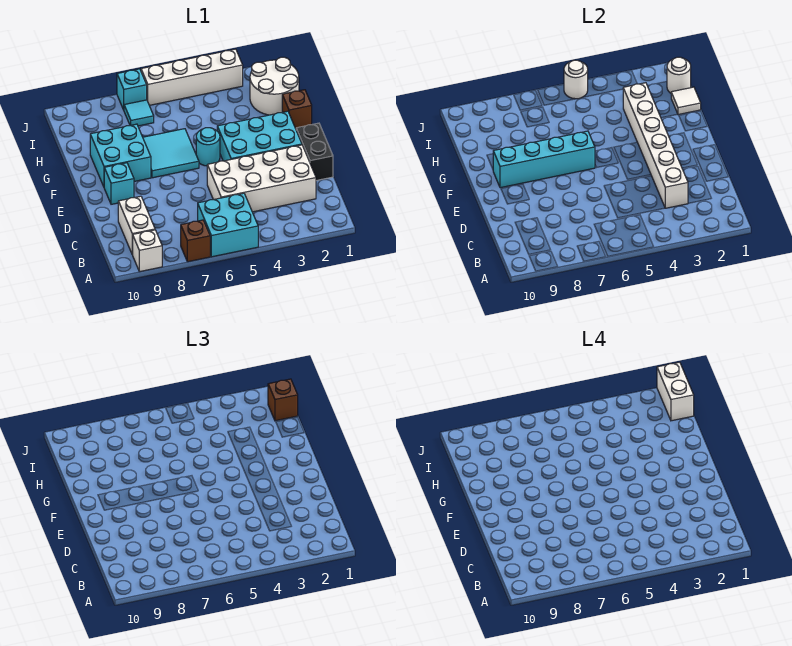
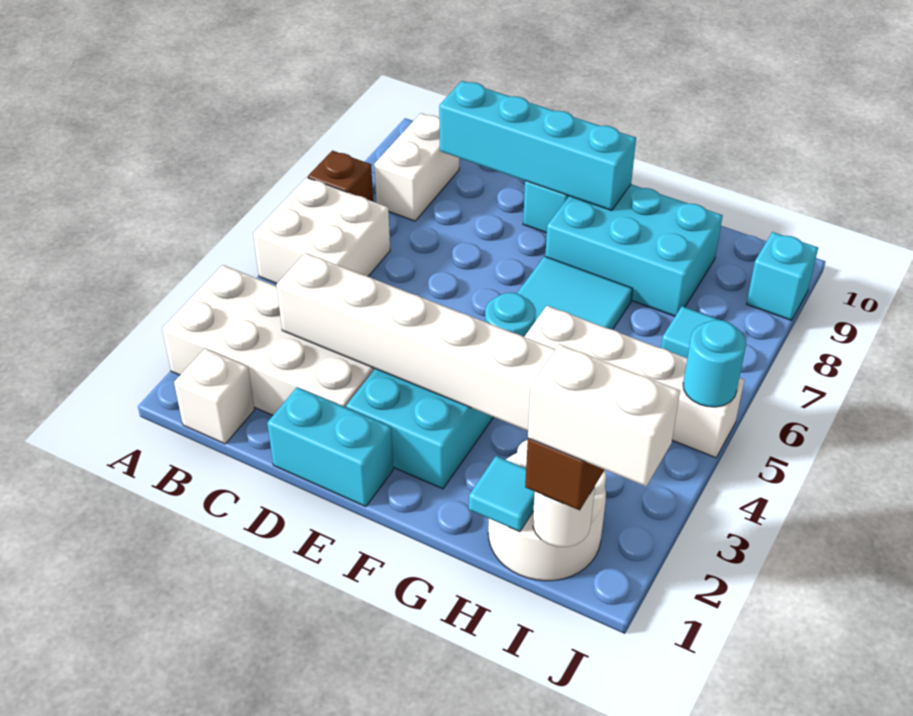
cyan 2x2 brick [198,193,258,257] -> white 2x2 brick [253,177,390,284]
white 1x1 brick [133,230,162,272] -> white 1x1 brick moved to [174,349,255,444]
white 1x2 brick [118,196,155,255] -> white 1x2 brick turned to [374,113,459,221]
white 2x4 brick [207,145,316,212] -> white 2x4 brick turned to [162,265,375,415]
black 1x2 brick [296,123,333,181] -> cyan 1x2 brick [267,387,393,507]
cyan 1x4 brick [493,131,595,188] -> cyan 1x4 brick turned to [439,81,636,211]
cyan 2x2 brick [90,124,151,187] -> cyan 2x3 brick [545,184,723,316]
brown 1x1 brick [282,90,312,129] -> none
white 1x1 tile [671,87,701,115] -> cyan 1x1 tile [469,456,535,532]
white 1x4 brick [141,49,243,105] -> white 1x4 brick turned to [525,306,744,458]
white 1x1 round brick [564,60,588,99] -> cyan 1x1 round brick [683,320,746,407]
cyan 1x1 brick [117,69,147,110] -> cyan 1x1 brick moved to [747,232,818,320]

